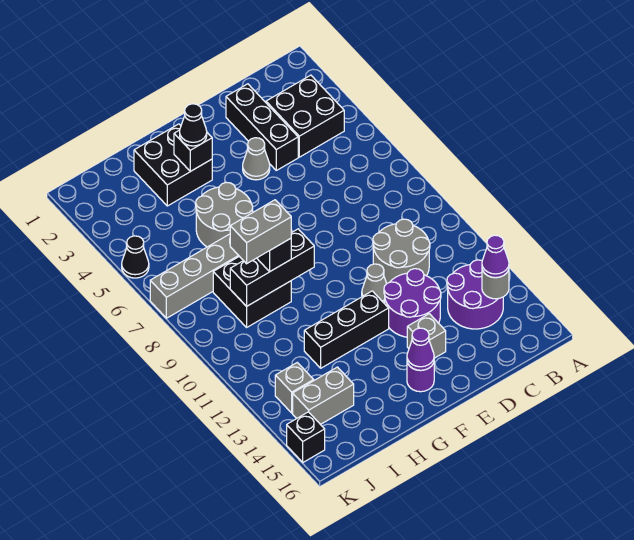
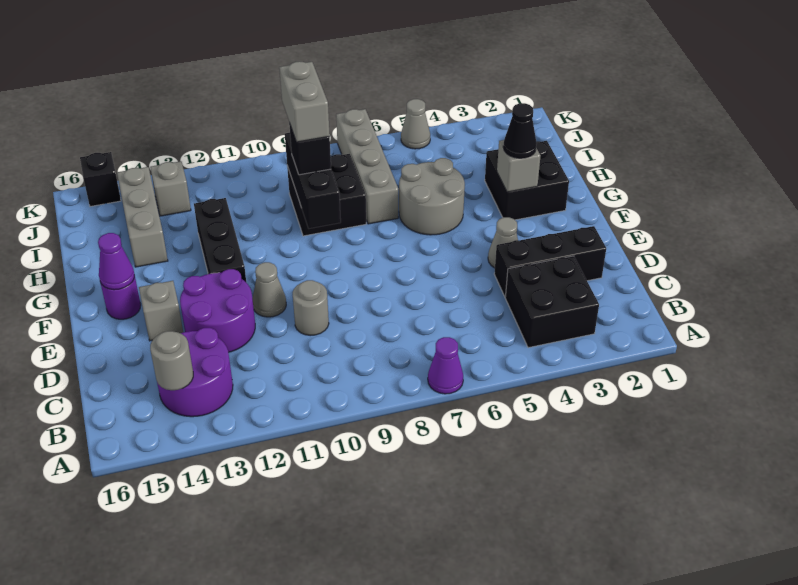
purple 1x1 cone [482,235,509,278] -> purple 1x1 cone moved to [428,337,463,394]
grey 2x2 round brick [373,219,430,283] -> grey 1x1 round brick [293,280,329,336]
black 1x1 brick [174,130,212,171] -> grey 1x1 brick [497,140,540,192]
grey 1x2 brick [293,367,354,425] -> grey 1x3 brick [117,167,168,267]
black 1x1 cone [122,236,149,278] -> grey 1x1 cone [401,99,430,149]

